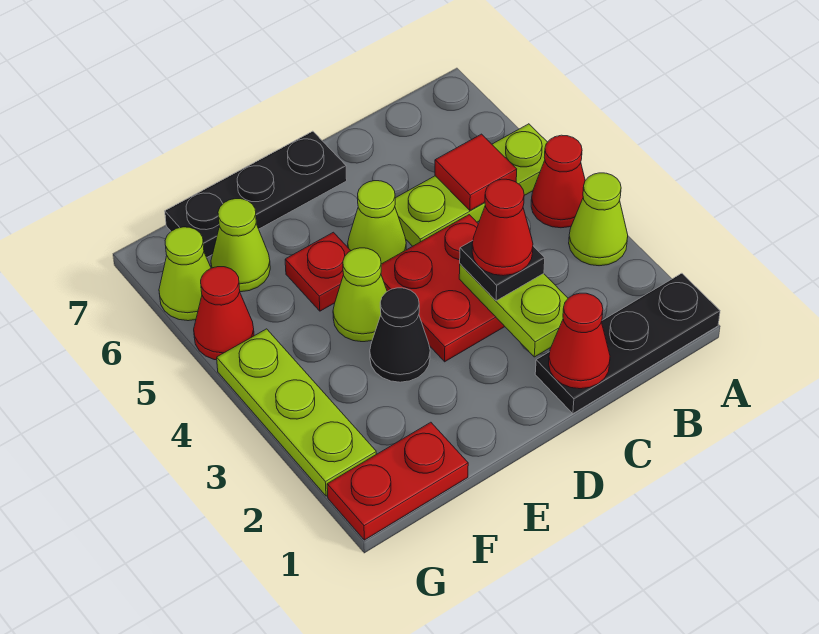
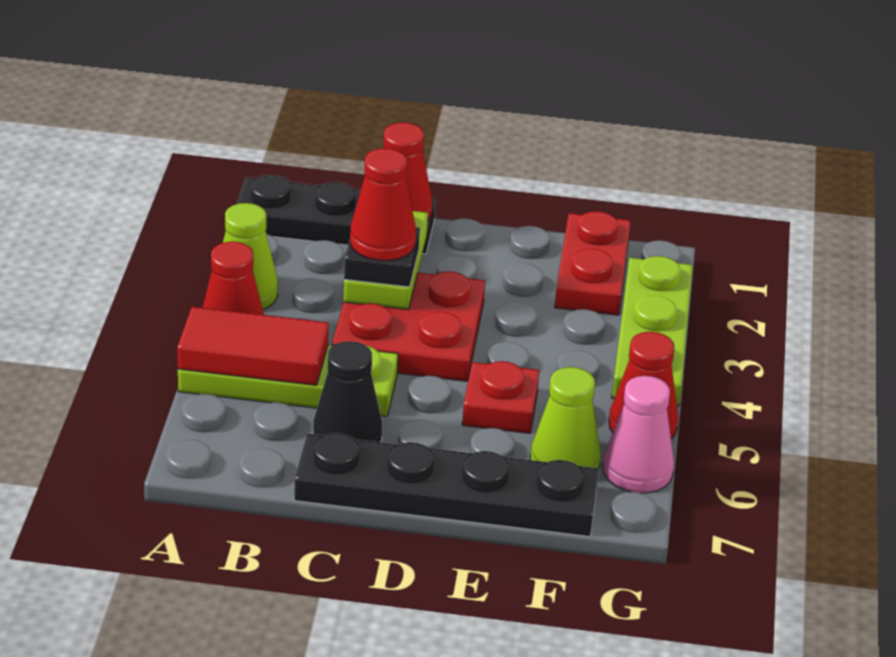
red 1x1 tile [435,134,517,211] -> red 1x2 tile [177,307,329,385]
lime 1x1 cone [348,181,406,264] -> none
black 1x3 plate [165,131,347,258] -> black 1x4 plate [294,433,599,536]
black 1x1 cone [370,288,430,382] -> black 1x1 cone moved to [313,341,382,442]
lime 1x1 cone [333,248,387,342] -> none
red 1x2 plate [327,422,468,540] -> red 1x2 plate turned to [555,211,631,315]
lime 1x1 cone [159,227,211,321] -> pink 1x1 cone [603,376,674,493]

